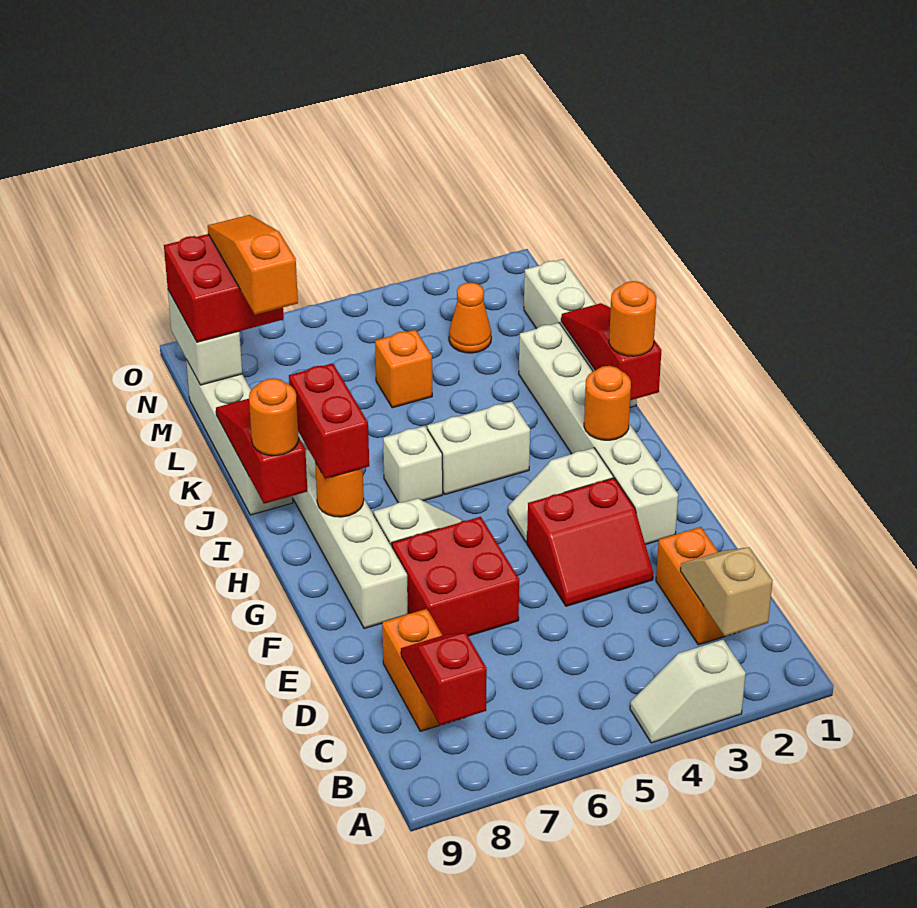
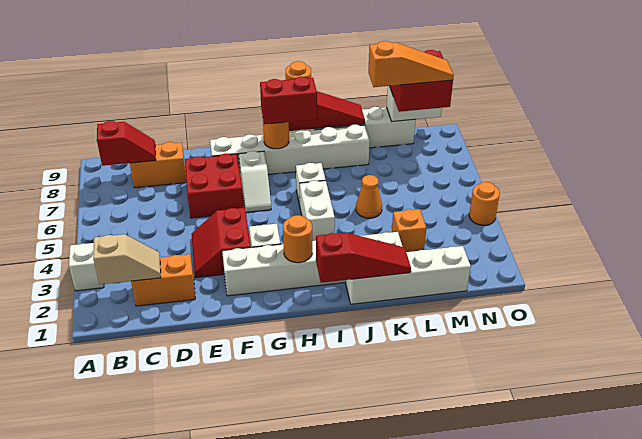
orange 1x1 round brick [609,281,656,356] -> orange 1x1 round brick moved to [469,182,500,225]
orange 1x1 brick [375,330,432,408] -> orange 1x1 brick moved to [392,209,426,252]
orange 1x1 cone [449,283,491,353] -> orange 1x1 cone moved to [356,175,382,218]

